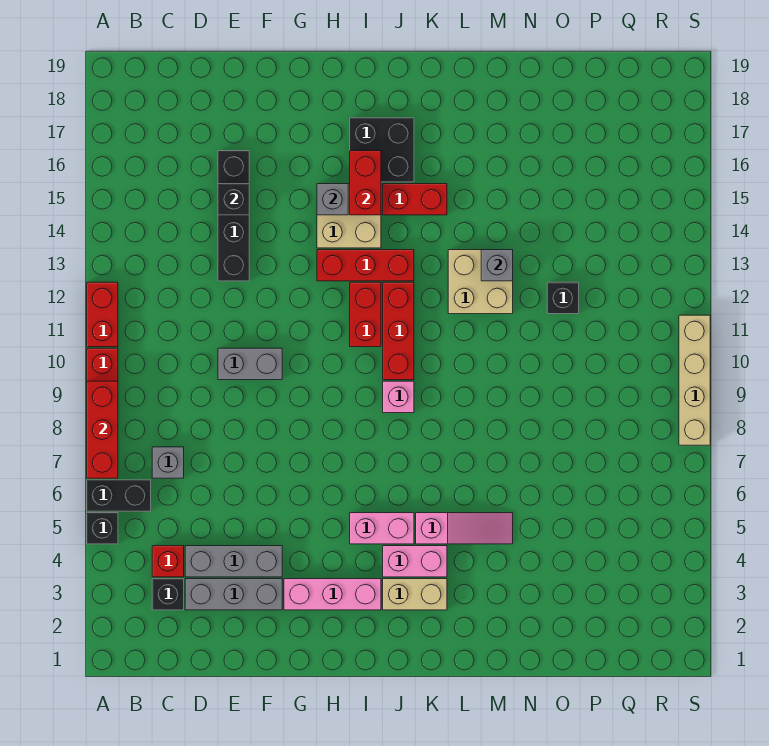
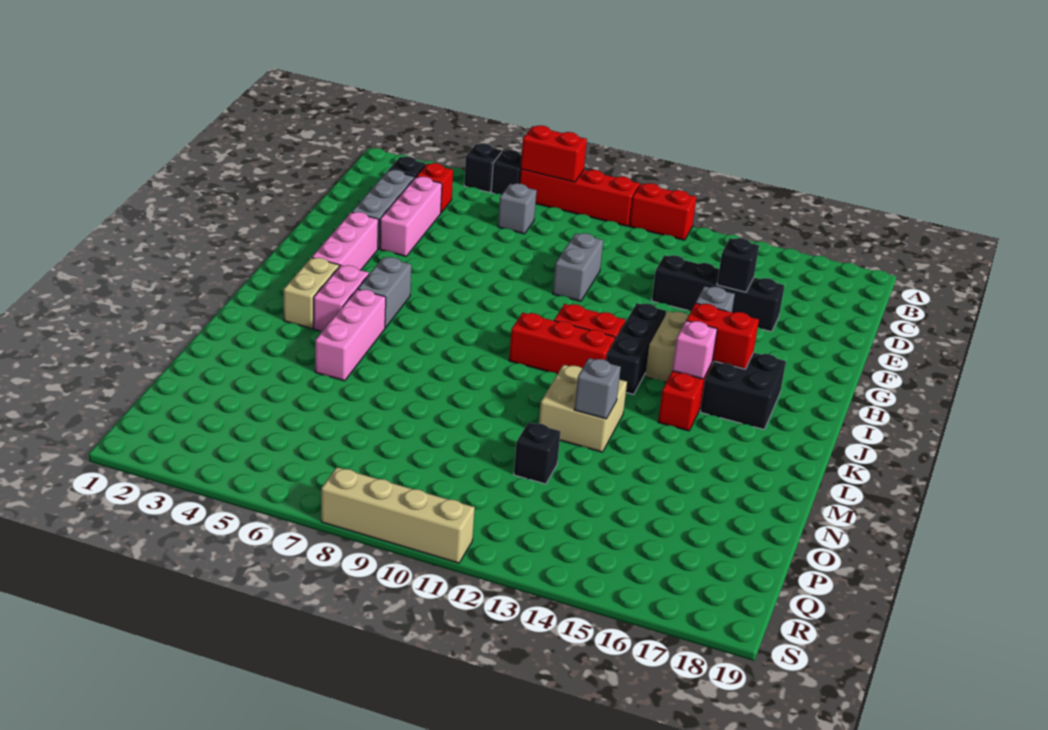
black 1x2 brick [87,480,151,511] -> black 1x1 brick [491,150,522,194]
red 1x3 brick [87,381,118,478] -> red 1x2 brick [521,125,587,182]
grey 1x3 brick [185,546,282,577] -> pink 1x3 brick [380,177,442,256]
red 1x3 brick [317,250,414,281] -> black 1x3 brick [606,303,666,395]
pink 1x2 brick [350,513,414,544] -> grey 1x2 brick [358,257,411,328]
pink 1x1 brick [383,381,414,413] -> pink 1x1 brick moved to [672,321,717,379]
pink 1x3 slope [416,513,513,544] -> pink 1x3 brick [315,289,386,381]

